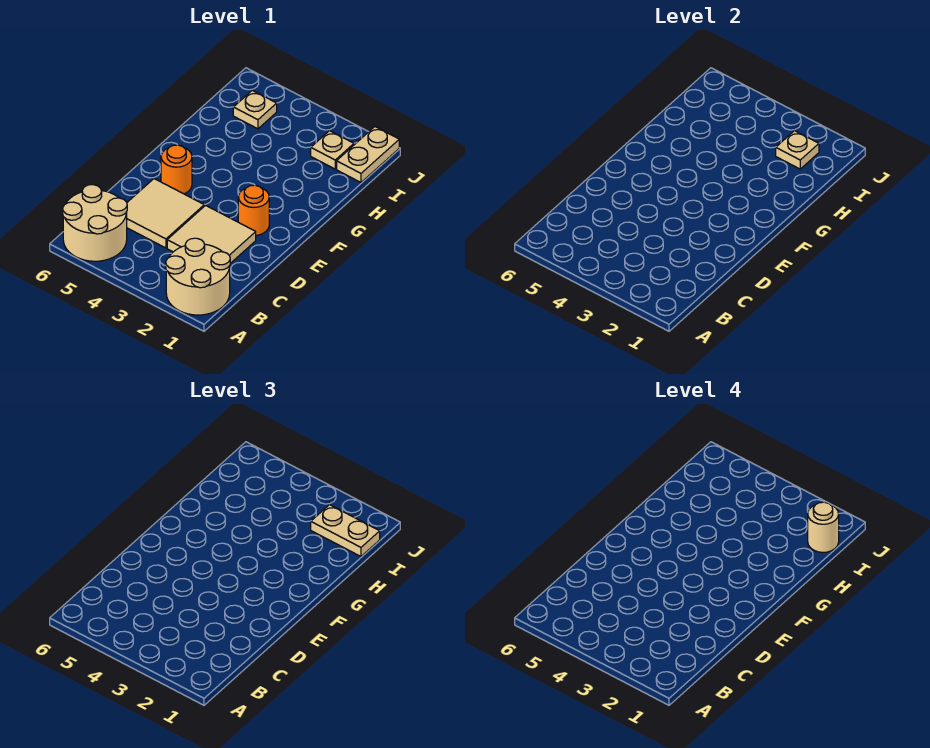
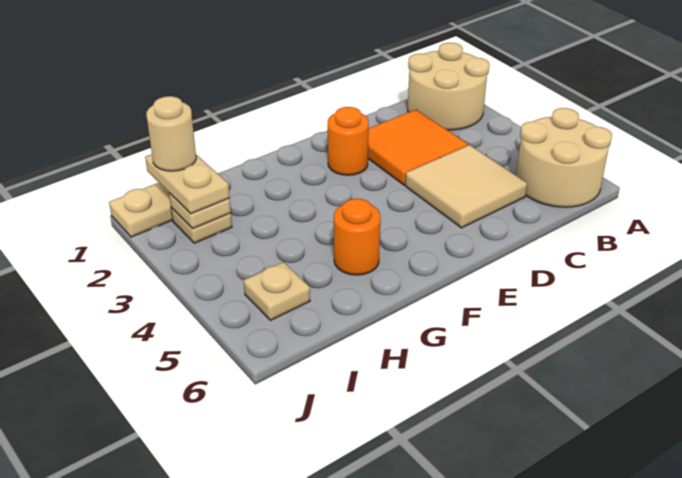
tan 2x2 tile [167,205,256,263] -> orange 2x2 tile [368,110,468,185]
orange 1x1 round brick [161,145,192,194] -> orange 1x1 round brick moved to [334,199,380,275]

